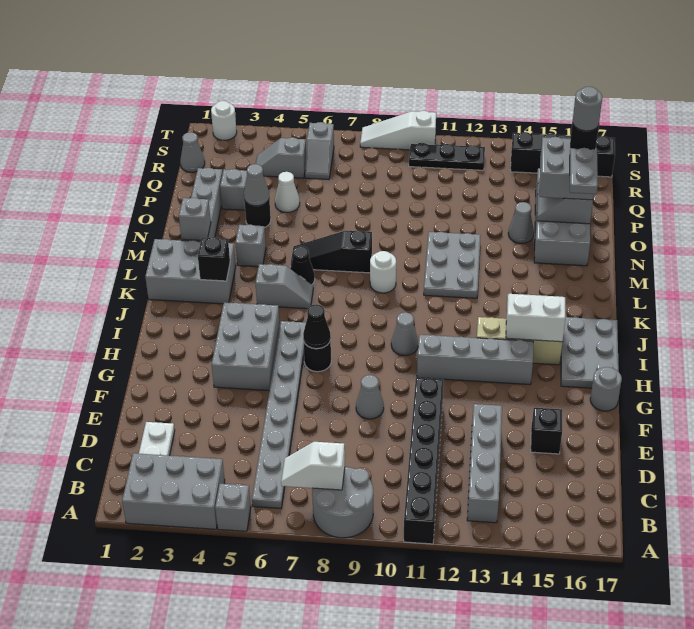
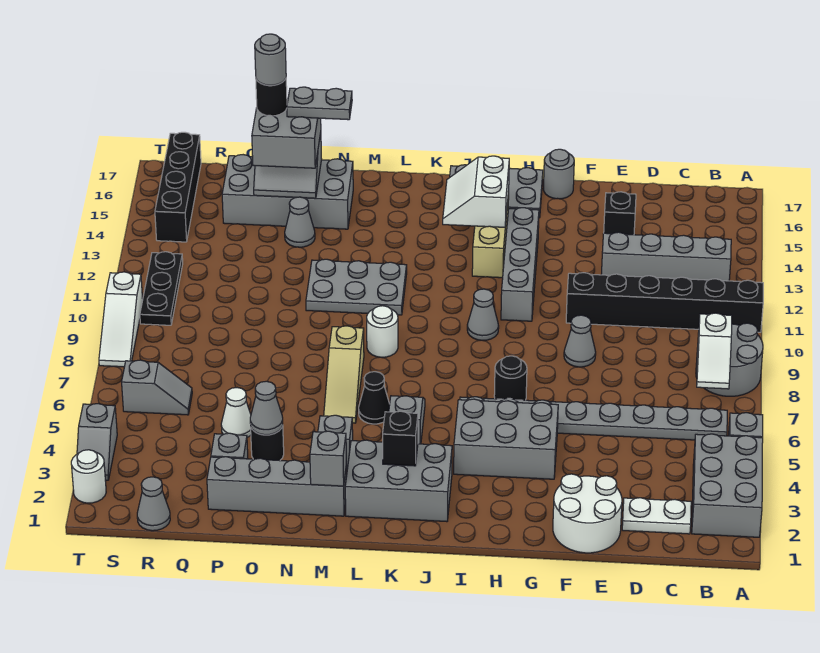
none -> white 2x2 round brick [553,474,622,553]
black 1x1 cone [303,304,331,349] -> none
grey 2x3 brick [145,239,236,304] -> grey 2x3 brick turned to [345,440,452,522]
black 1x3 slope [291,230,372,273] -> tan 1x3 slope [324,326,364,423]
grey 1x2 slope [256,137,306,178] -> grey 1x2 slope moved to [77,404,117,480]

